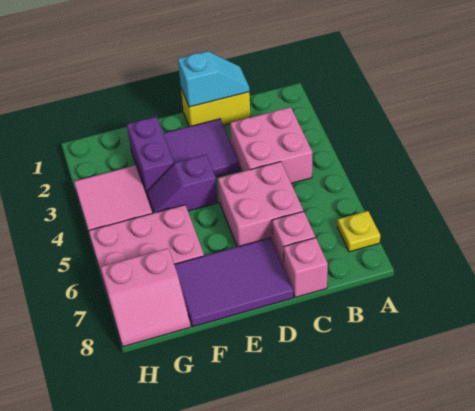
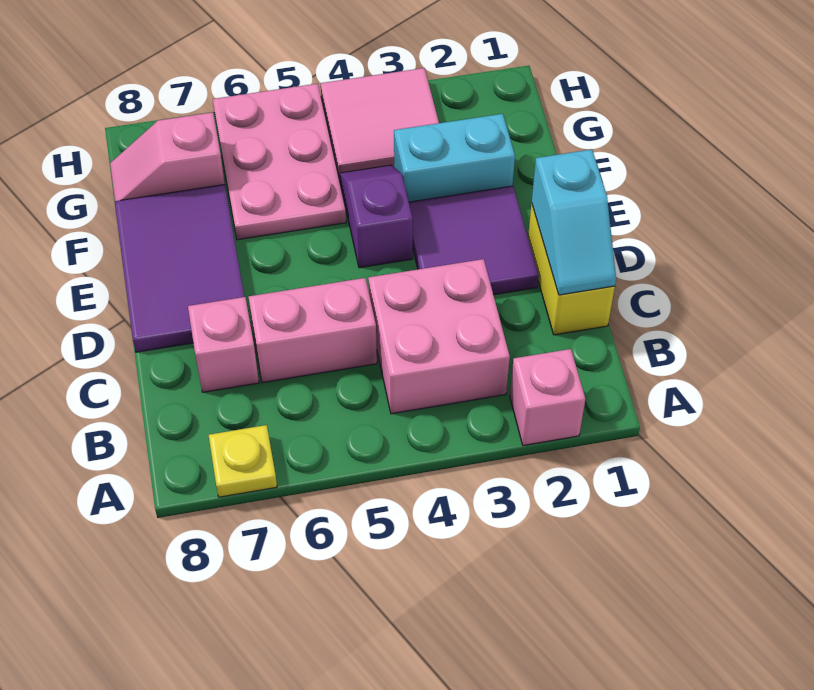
pink 2x2 brick [218,162,303,247] -> pink 1x2 brick [249,278,377,383]
pink 1x1 brick [284,238,328,298] -> pink 1x1 brick moved to [510,349,585,445]
purple 1x2 brick [127,117,174,192] -> cyan 1x2 brick [394,114,515,202]
pink 2x2 slope [101,248,191,347] -> pink 1x2 slope [110,112,225,201]

